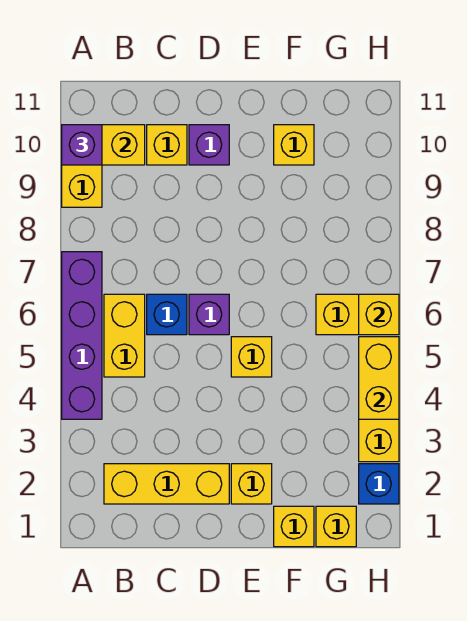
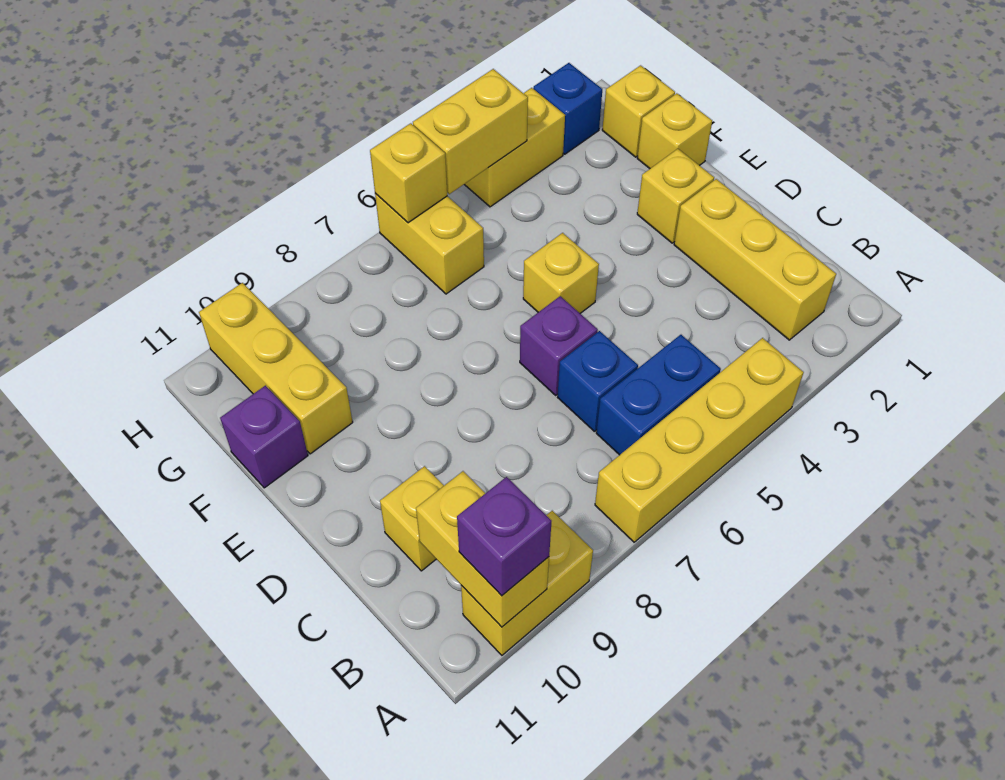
purple 1x4 brick [62,252,102,419] -> yellow 1x4 brick [595,338,804,542]
yellow 1x2 brick [104,294,145,377] -> blue 1x2 brick [596,335,721,455]
purple 1x1 brick [189,125,229,165] -> purple 1x1 brick moved to [220,386,308,488]
yellow 1x1 brick [274,125,314,165] -> yellow 1x3 brick [199,283,353,454]

